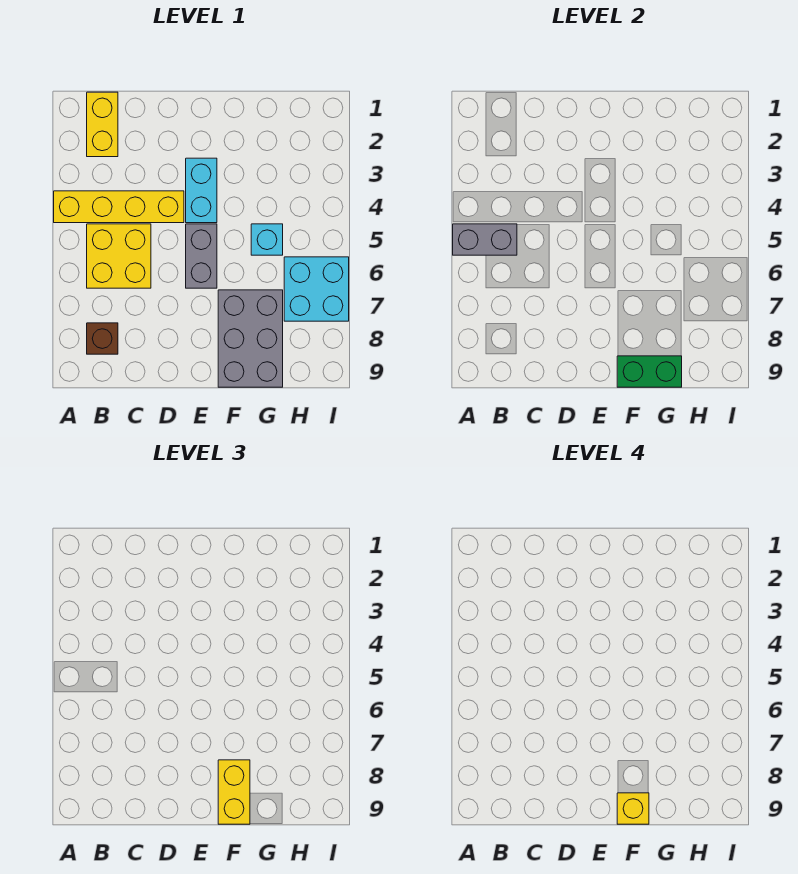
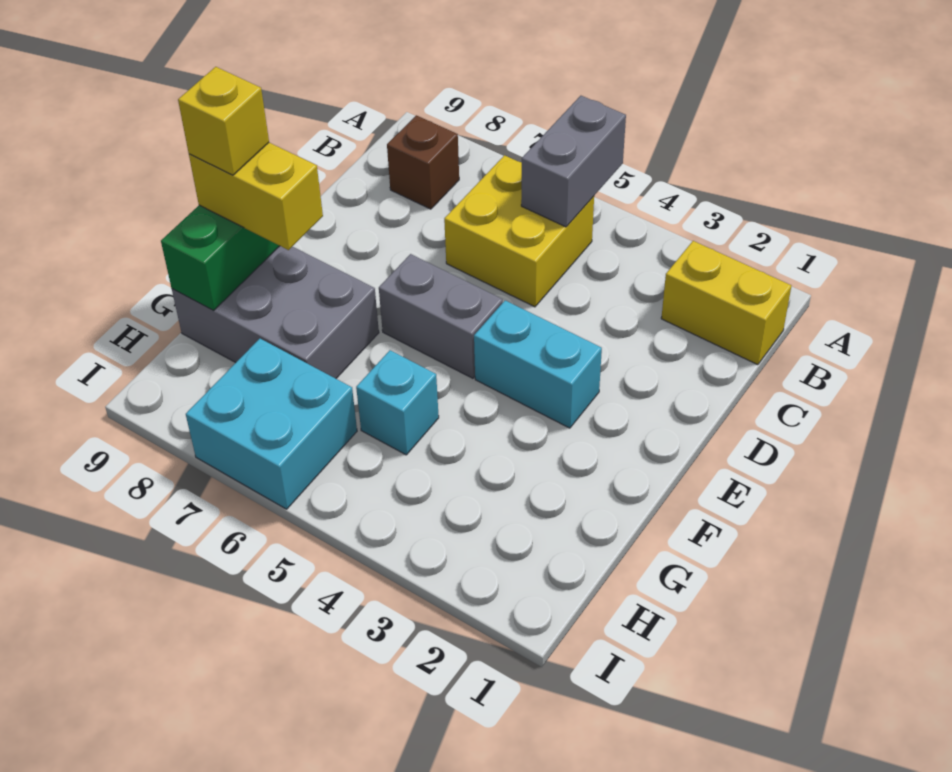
yellow 1x4 brick [54,191,184,223] -> none

